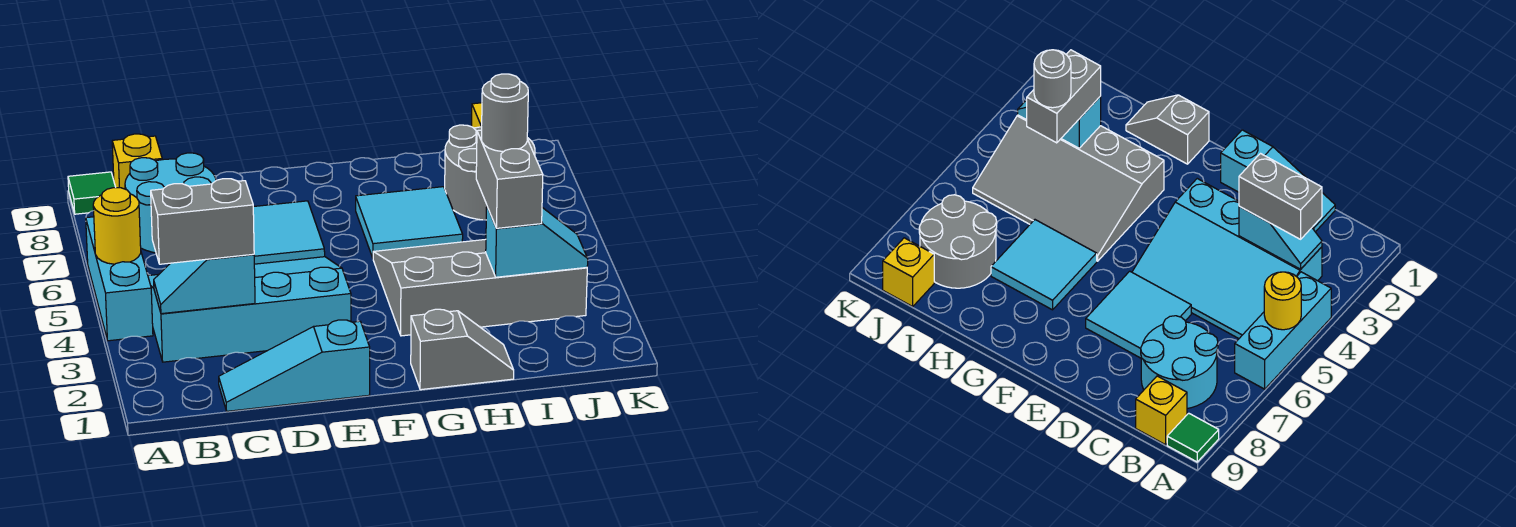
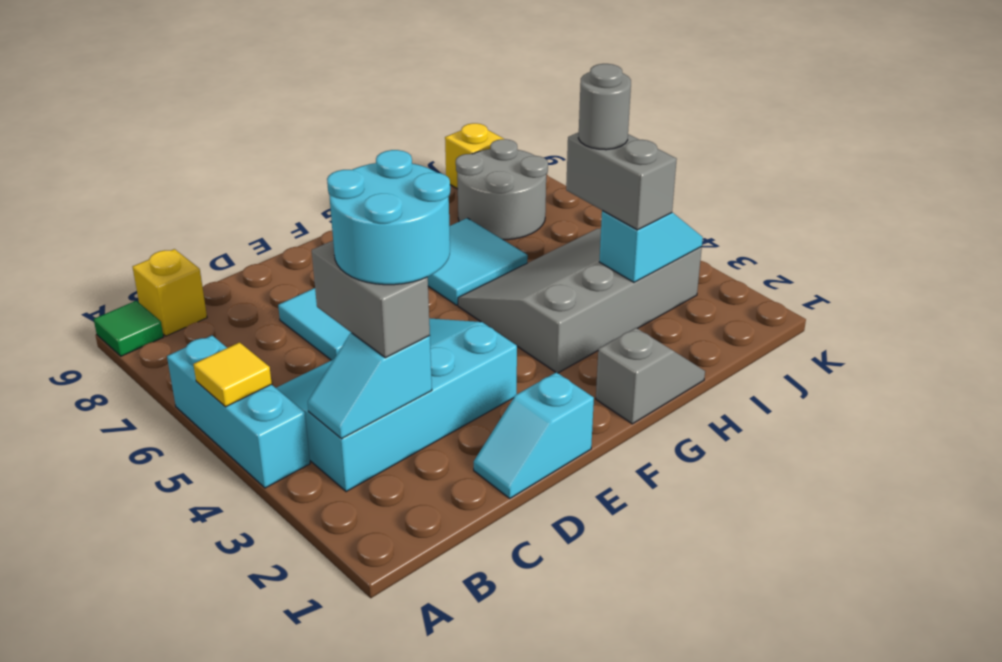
yellow 1x1 round brick [93,188,141,264] -> yellow 1x1 tile [193,342,272,407]
grey 1x2 brick [151,179,254,264] -> grey 1x2 brick turned to [312,241,430,358]
cyan 2x2 round brick [125,153,216,253] -> cyan 2x2 round brick moved to [327,150,450,285]
cyan 1x3 slope [219,320,370,411] -> cyan 1x2 slope [474,372,594,498]

